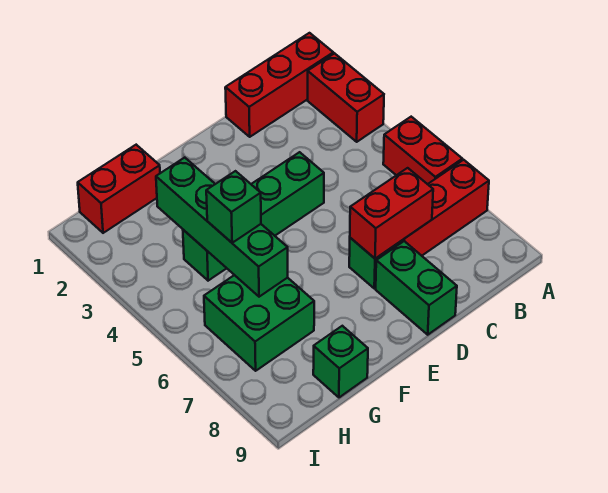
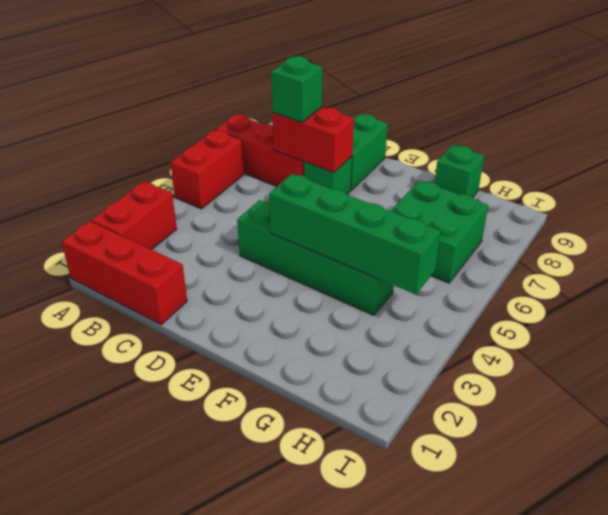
red 1x2 brick [78,145,160,233] -> none
green 1x4 brick [156,158,288,297] -> green 1x4 brick turned to [269,174,441,295]
green 1x1 brick [206,171,261,243] -> green 1x1 brick moved to [271,56,323,122]

